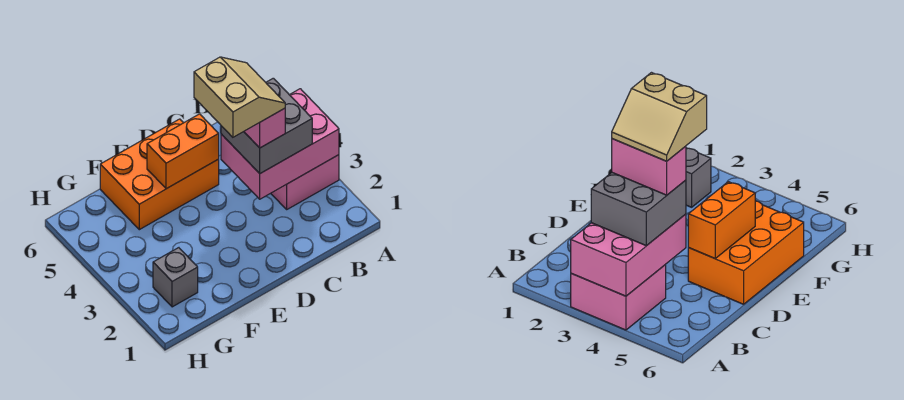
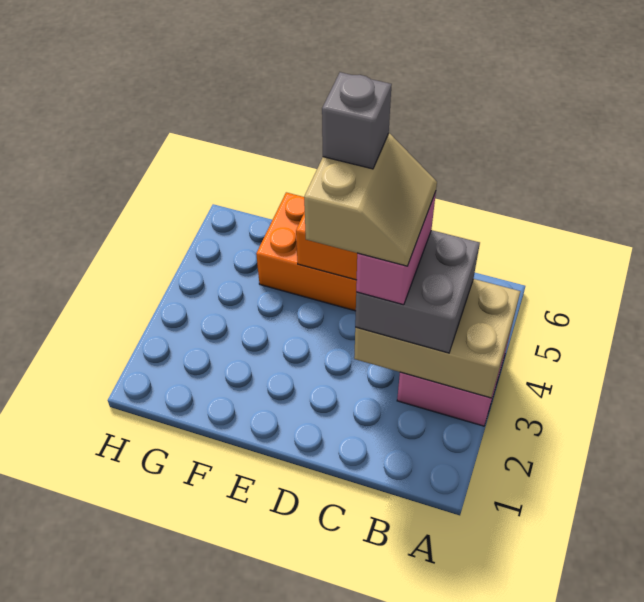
pink 2x3 brick [221,89,339,199] -> tan 2x3 brick [354,279,521,398]
grey 1x1 brick [153,248,198,307] -> grey 1x1 brick moved to [322,72,392,169]

